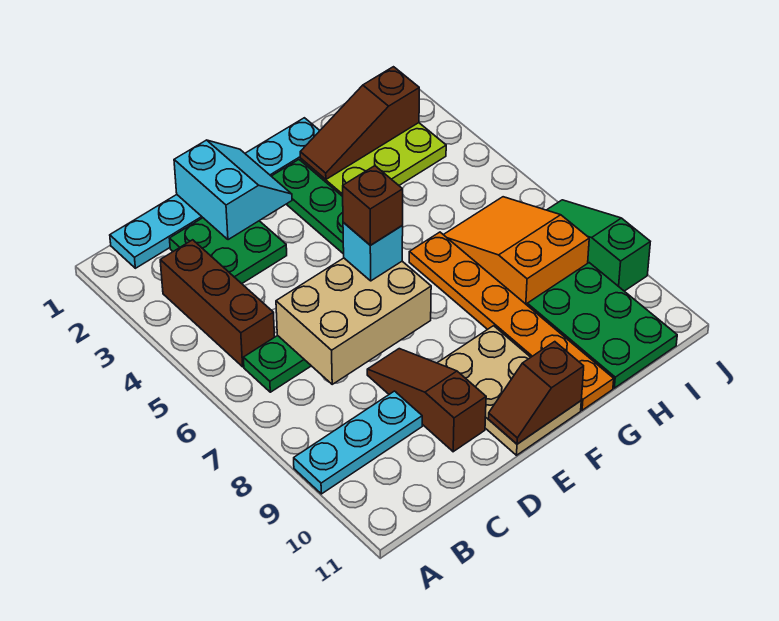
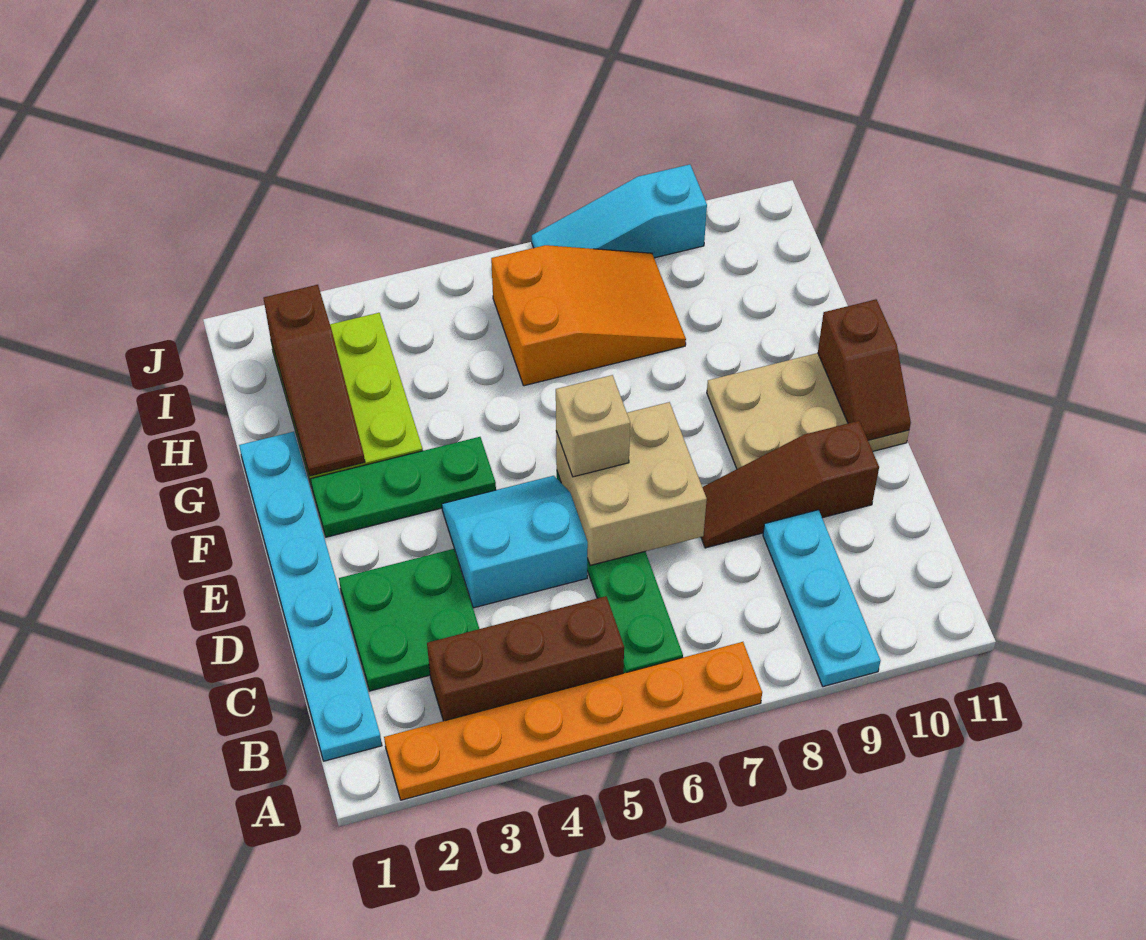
tan 2x3 brick [276,258,431,384] -> tan 2x2 brick [556,402,707,565]
cyan 2x2 slope [174,140,292,240] -> cyan 2x2 slope moved to [442,476,588,608]
cyan 1x1 brick [343,223,403,281] -> tan 1x1 brick [556,375,630,477]
brown 1x1 brick [343,166,403,245] -> none
orange 1x6 plate [409,232,614,410] -> orange 1x6 plate moved to [384,642,762,800]
orange 2x3 slope [444,197,589,305] -> orange 2x3 slope turned to [491,245,686,386]
green 2x3 plate [527,263,677,388] -> none
green 1x3 slope [547,200,650,291] -> cyan 1x3 slope [532,164,707,258]

